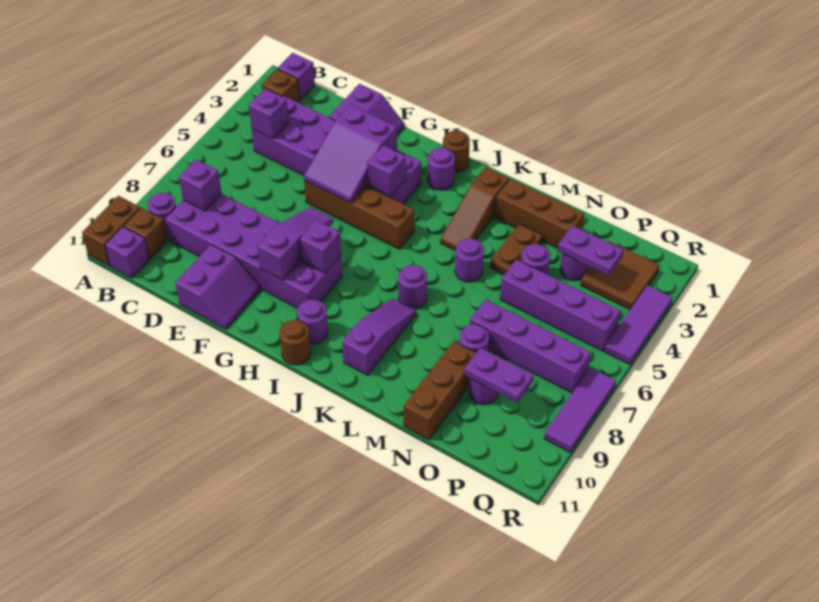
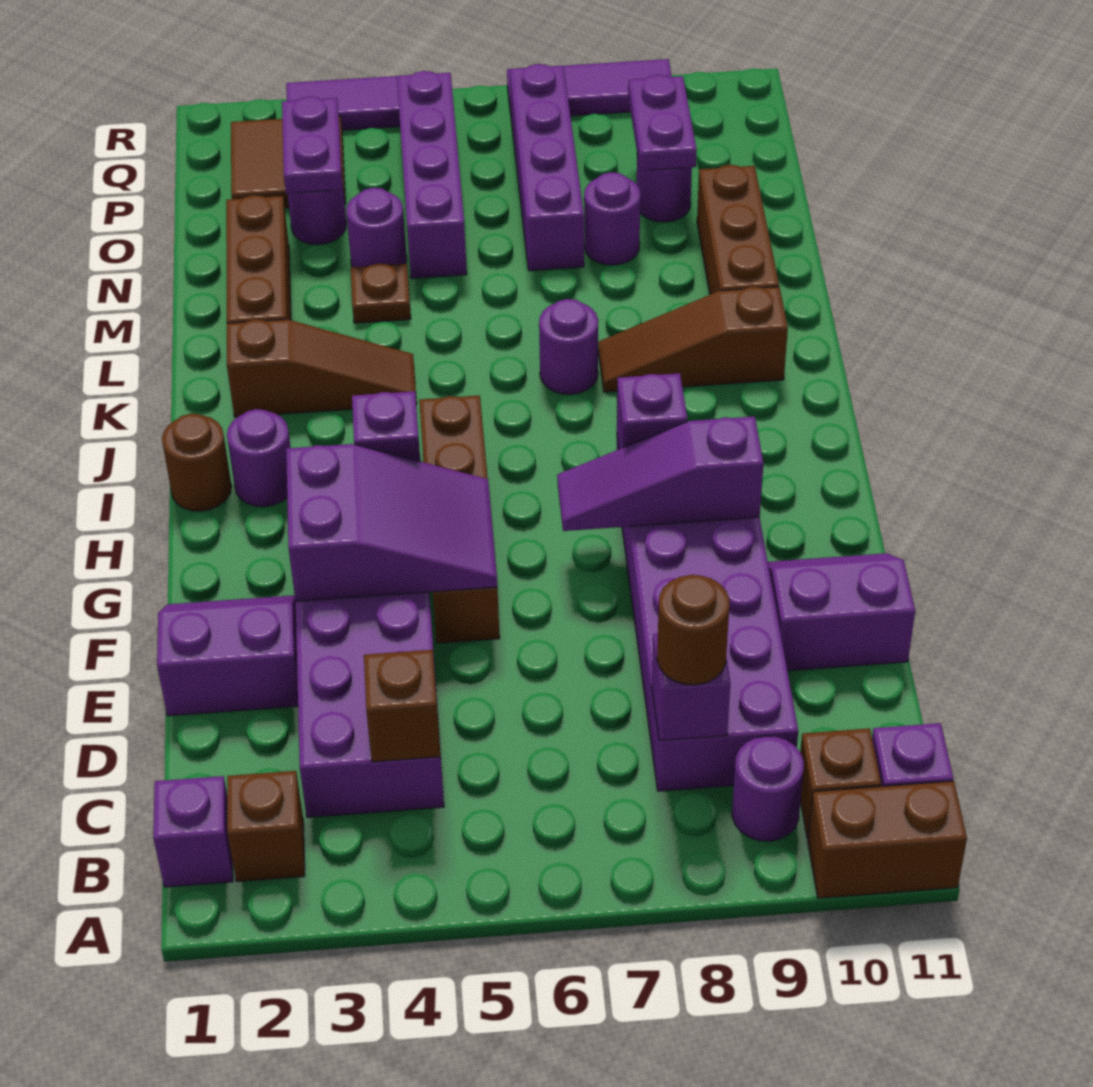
purple 1x1 brick [249,89,289,139] -> brown 1x1 brick [364,650,440,762]
purple 1x1 round brick [297,300,328,344] -> none
brown 1x1 round brick [279,320,311,365] -> brown 1x1 round brick moved to [657,575,730,685]
purple 1x3 slope [342,298,416,375] -> brown 1x3 slope [598,287,788,392]
purple 1x1 round brick [455,239,484,282] -> none
brown 1x2 plate [490,224,543,275] -> brown 1x1 plate [351,263,411,323]
brown 1x3 brick [404,341,476,440] -> brown 1x3 brick turned to [697,165,779,295]

